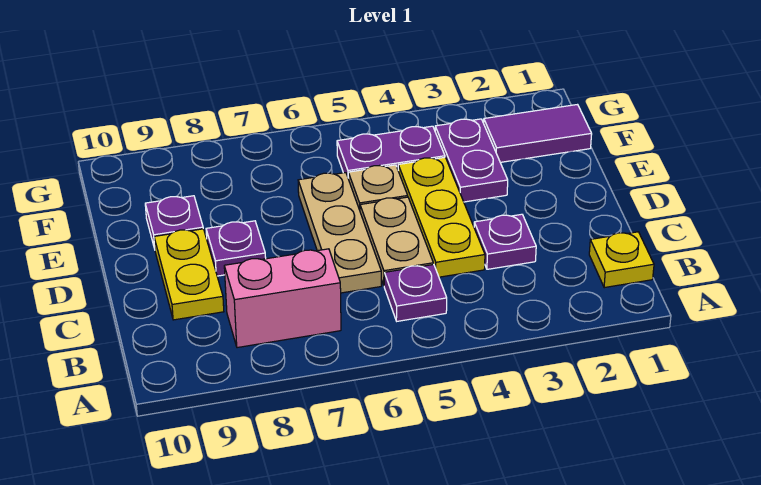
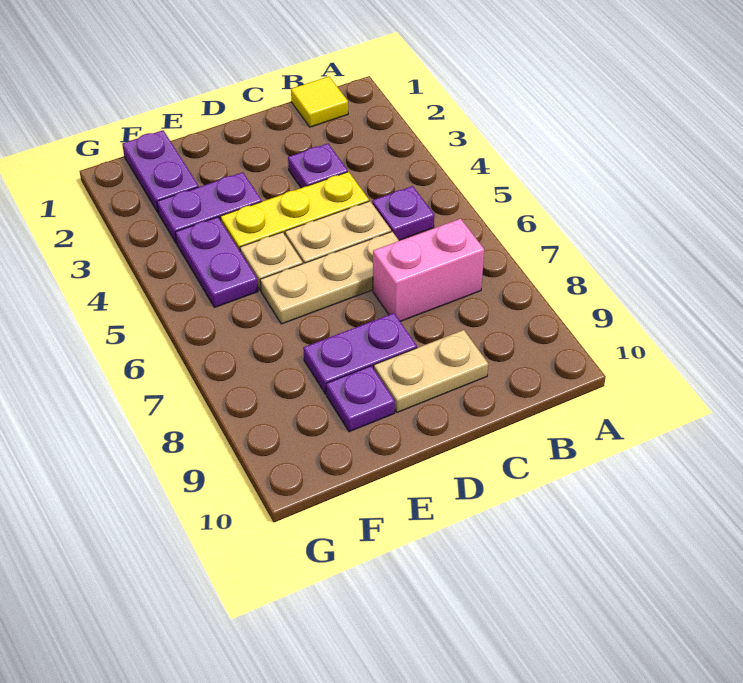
yellow 1x1 plate [589,232,654,288] -> yellow 1x1 tile [291,77,348,127]
pink 1x2 brick [224,249,341,348] -> pink 1x2 brick turned to [373,219,484,321]
yellow 1x2 plate [154,229,224,320] -> tan 1x2 plate [374,330,488,412]
purple 1x1 plate [206,221,266,276] -> purple 1x2 plate [303,313,417,394]
purple 1x2 tile [484,105,592,162] -> purple 1x2 plate [122,130,198,213]

